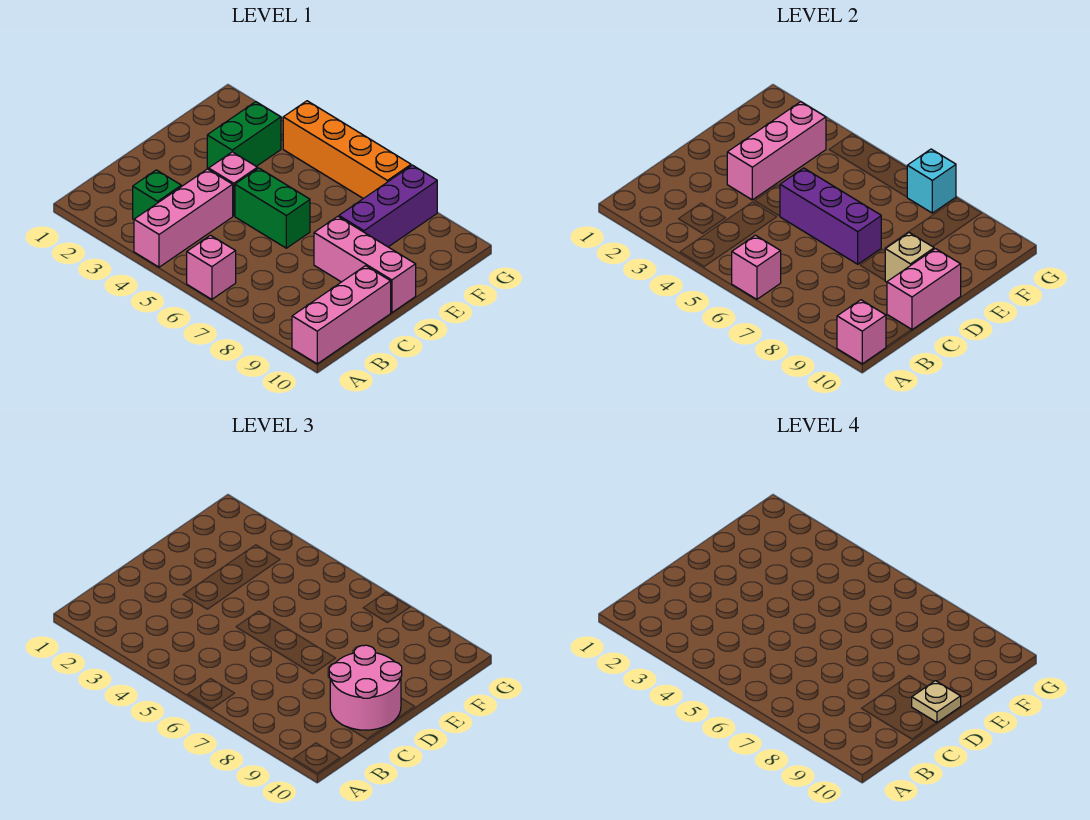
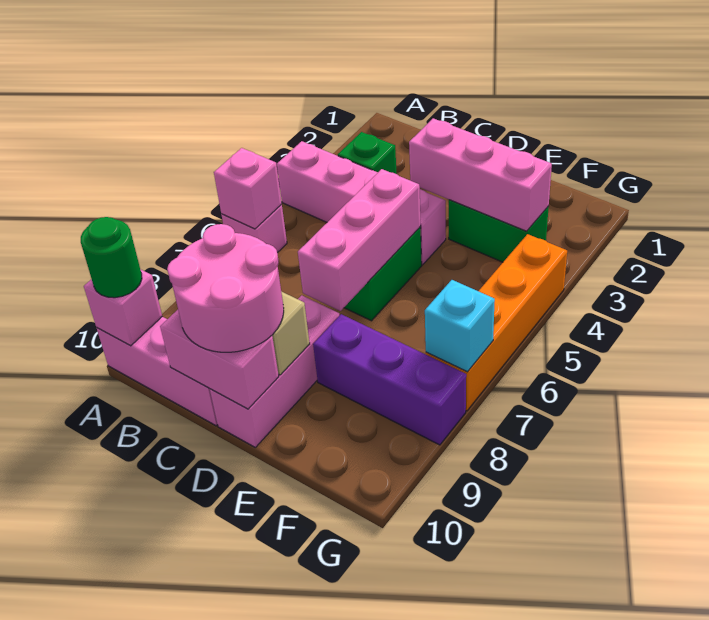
none -> green 1x1 round brick [81,217,142,298]
purple 1x3 brick [780,168,881,264] -> pink 1x3 brick [298,169,421,311]
tan 1x1 plate [912,681,961,723] -> none

